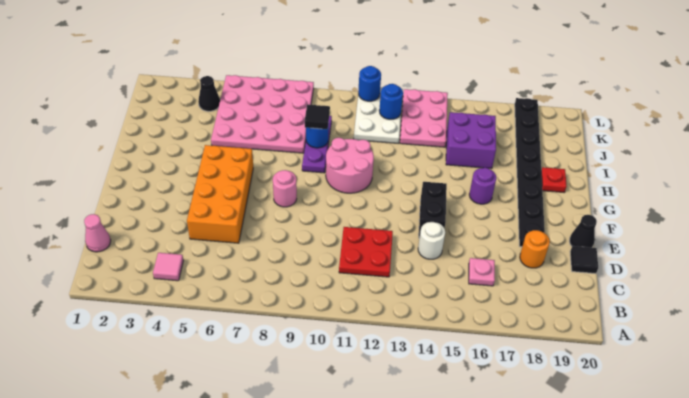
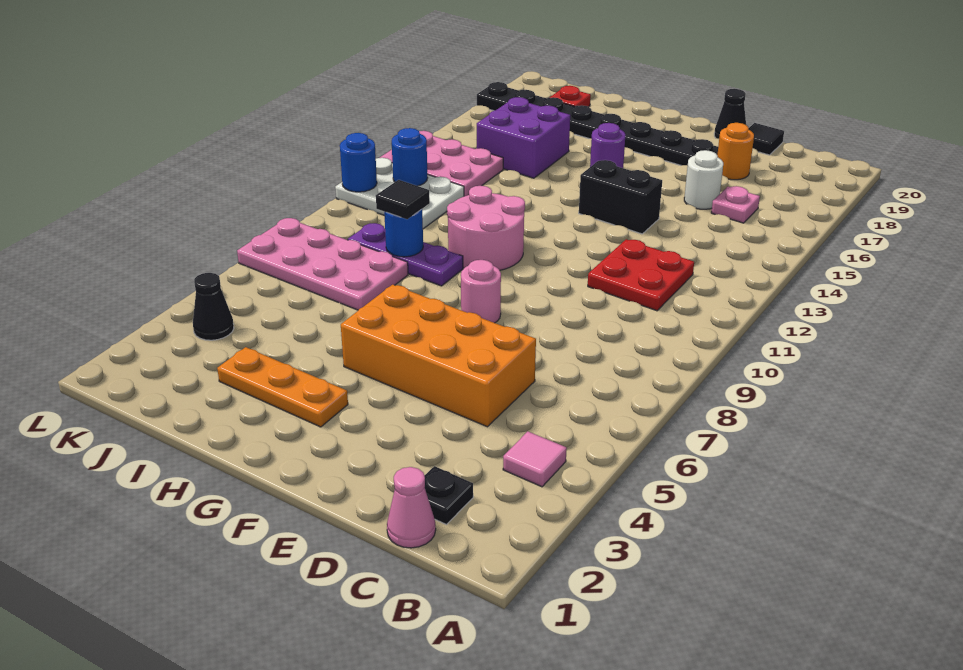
none -> black 1x1 plate [424,466,473,524]
white 1x1 round brick [418,222,445,259] -> white 1x1 round brick moved to [684,150,723,209]
none -> orange 1x3 plate [217,347,348,427]
red 1x1 plate [541,167,567,192] -> red 1x1 plate moved to [549,86,591,107]
pink 4x4 plate [211,75,314,153] -> pink 2x4 plate [237,218,408,310]

